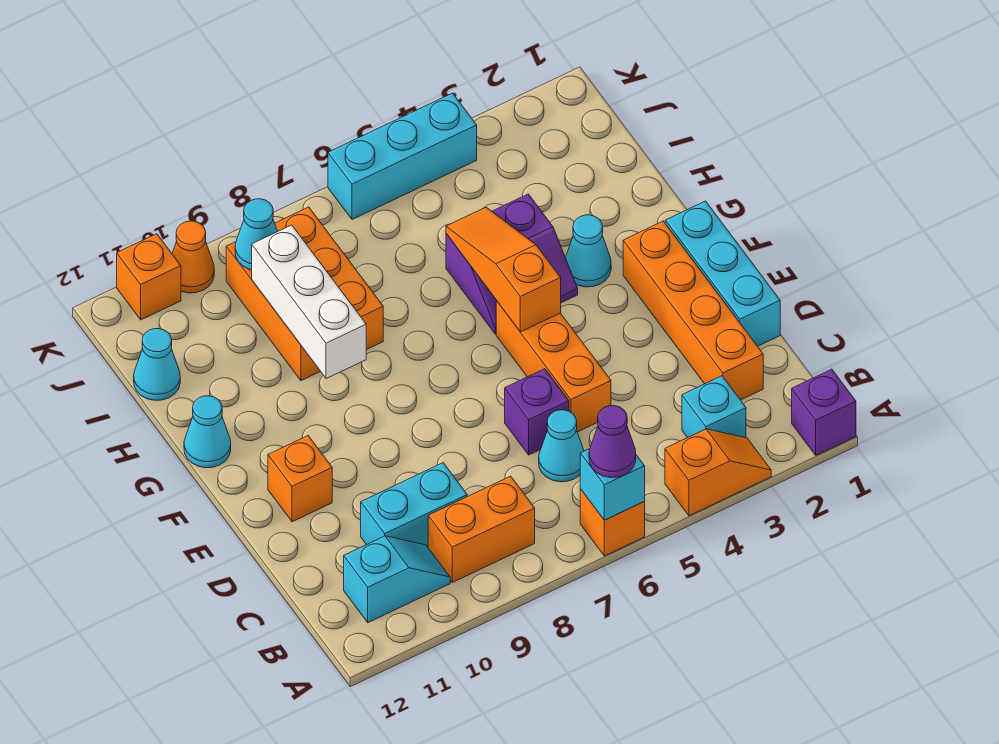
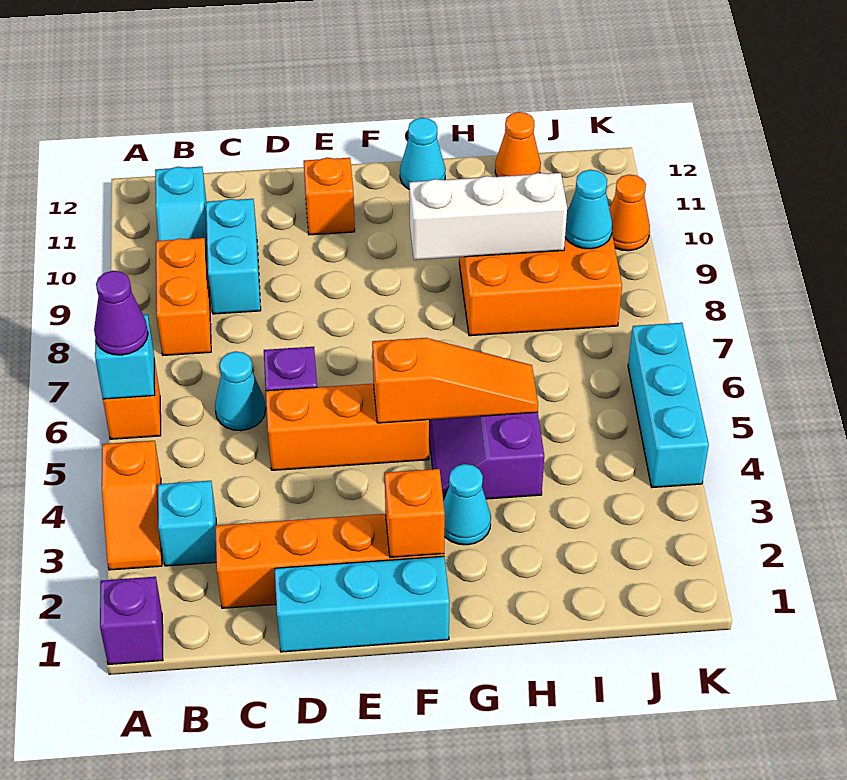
cyan 1x1 cone [134,329,180,400] -> orange 1x1 cone [495,112,541,177]
orange 1x1 brick [117,234,181,320] -> orange 1x1 brick moved to [385,469,445,557]

